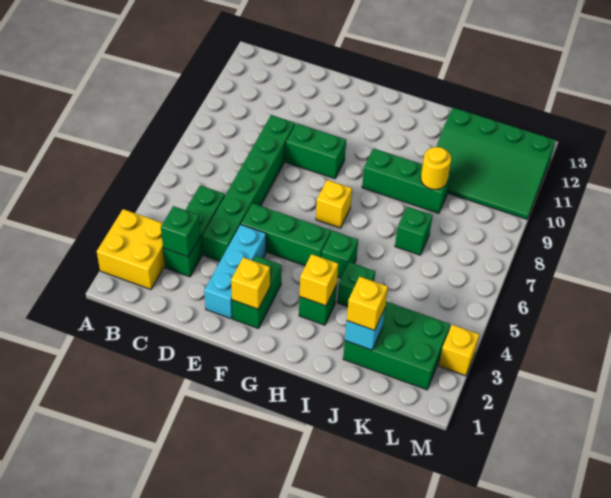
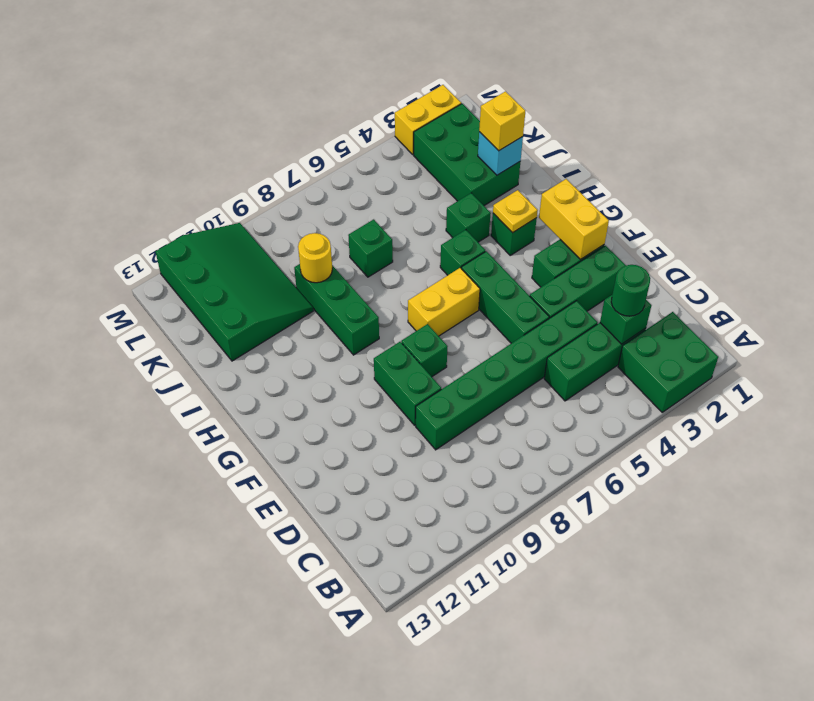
yellow 2x2 brick [97,209,165,289] -> green 2x2 brick [618,312,718,412]
none -> green 1x1 round brick [611,265,650,316]
cyan 1x3 brick [204,225,266,319] -> green 1x3 brick [530,246,626,318]
yellow 1x1 brick [231,257,270,309] -> yellow 1x2 brick [539,179,609,259]
none -> green 1x1 brick [401,324,448,377]
yellow 1x1 brick [316,180,352,228] -> yellow 1x2 brick [408,268,480,336]
yellow 1x1 brick [300,254,338,306] -> yellow 1x1 plate [493,190,538,233]
yellow 1x1 brick [439,325,479,376] -> yellow 1x2 brick [395,85,461,154]

